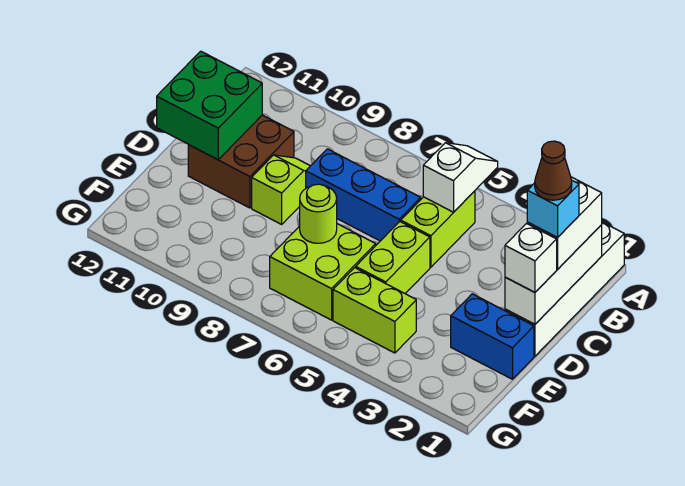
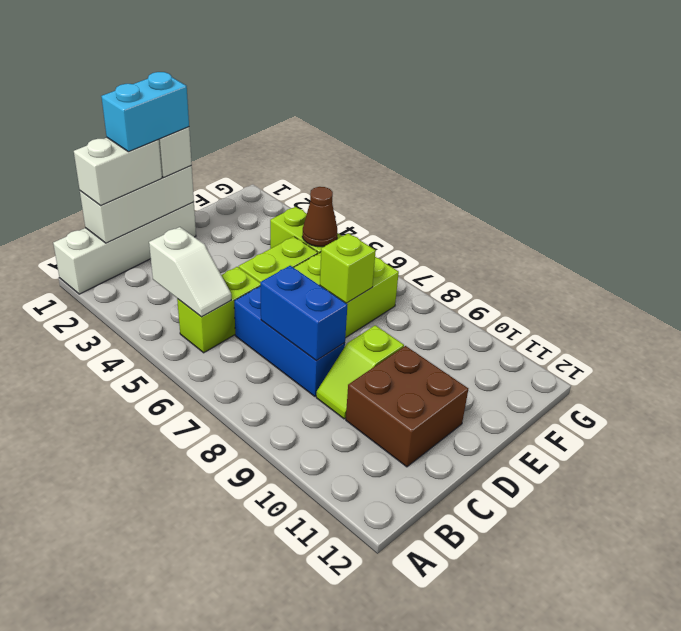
white 1x2 slope [423,143,498,212] -> white 1x2 slope turned to [149,227,231,317]
cyan 1x1 brick [527,181,579,237] -> cyan 1x2 brick [101,72,189,152]
brown 1x1 cone [535,141,572,200] -> brown 1x1 cone moved to [302,187,337,247]
green 2x2 brick [157,51,262,160] -> none
blue 1x2 brick [451,294,534,379] -> blue 1x2 brick moved to [260,266,347,361]
lime 1x1 round brick [300,184,337,243] -> lime 1x1 brick [320,233,376,303]

